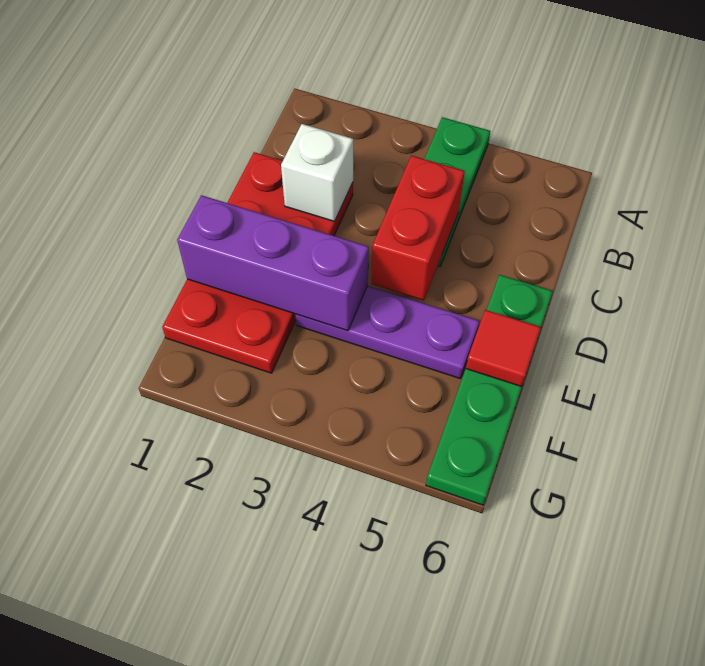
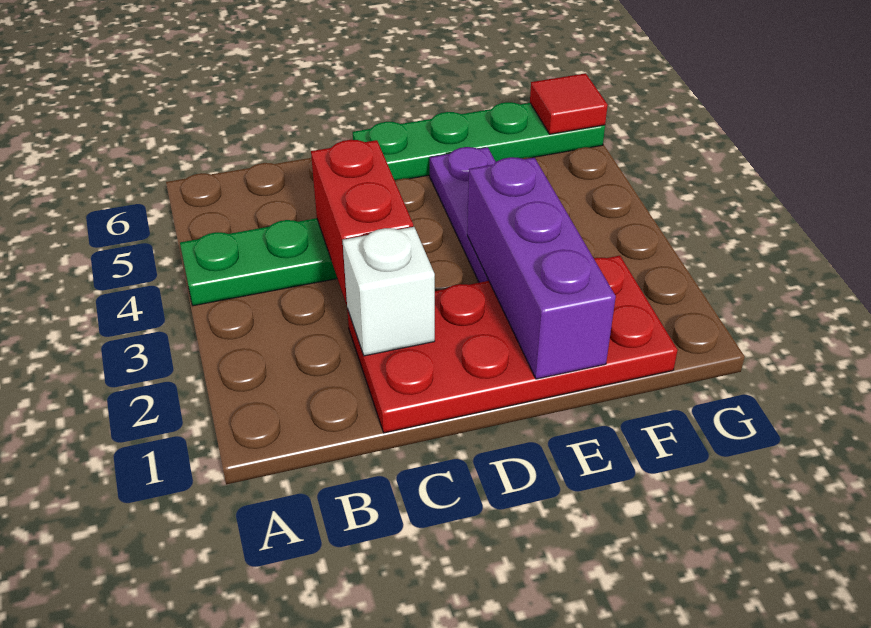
red 1x2 brick [371,156,465,300] -> red 1x2 brick turned to [311,140,413,305]
red 1x1 tile [466,310,541,387] -> red 1x1 tile moved to [530,73,608,134]

